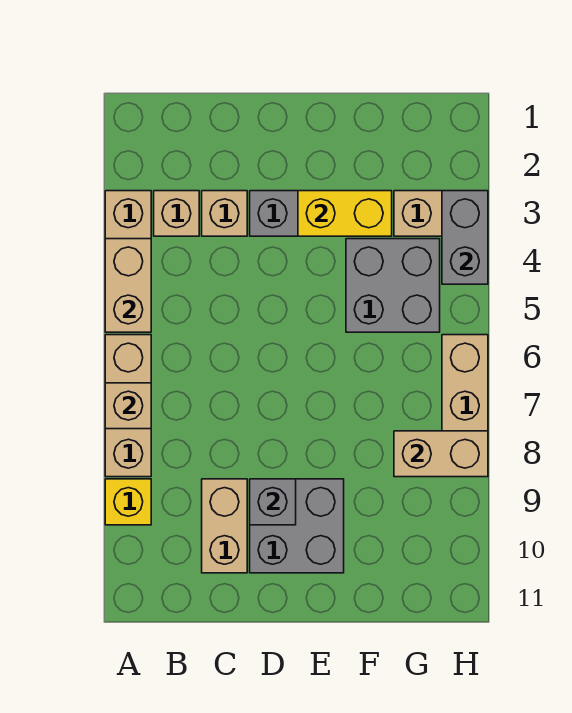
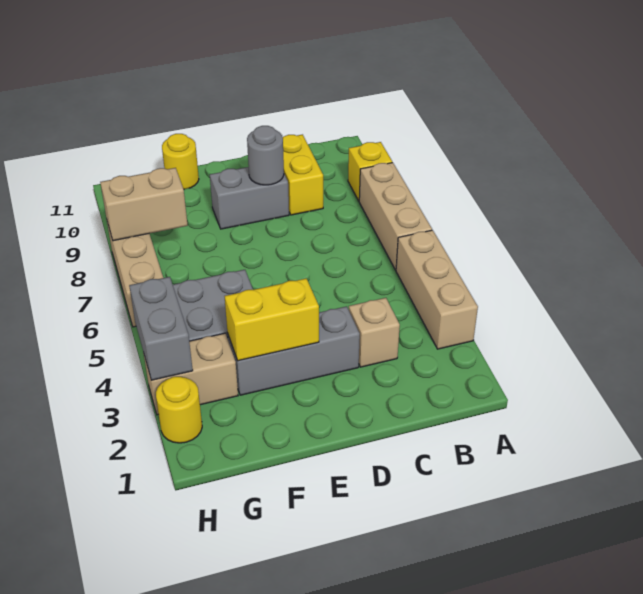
tan 1x2 brick [105,239,151,332] -> none
tan 1x1 brick [105,383,151,429] -> none
tan 1x1 brick [154,191,199,236] -> none
tan 1x2 brick [202,479,247,573] -> yellow 1x2 brick [283,135,323,215]
grey 2x2 brick [250,479,344,573] -> grey 1x2 brick [210,167,289,229]
grey 1x1 brick [250,479,296,525] -> grey 1x1 round brick [247,126,284,185]
none -> yellow 1x1 round brick [162,134,199,189]
none -> yellow 1x1 round brick [156,377,202,443]

